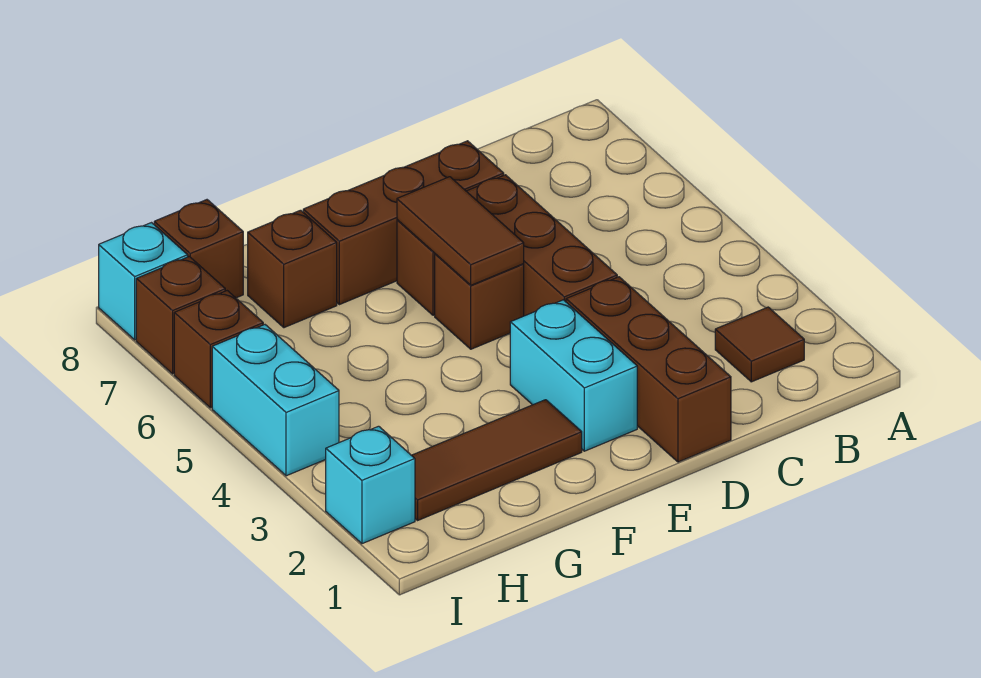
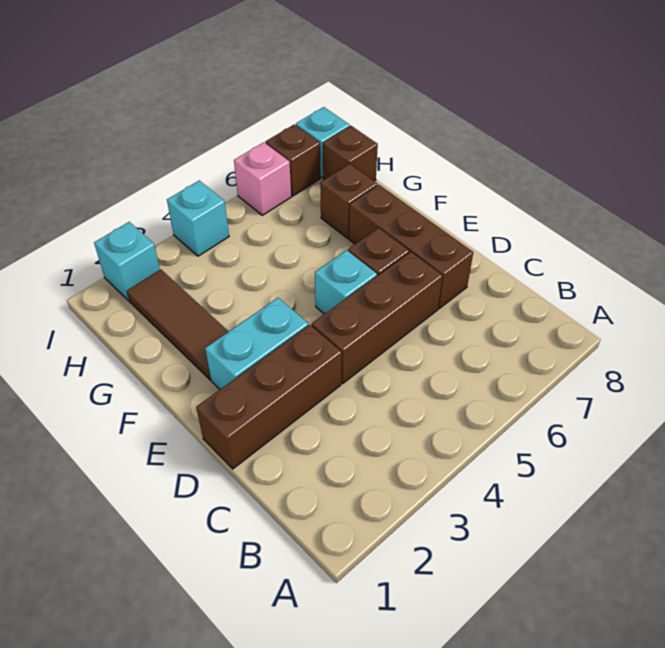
brown 1x1 tile [715,307,804,382] -> none
brown 1x1 brick [435,254,524,349] -> cyan 1x1 brick [315,250,377,314]
brown 1x2 tile [397,177,524,285] -> none
cyan 1x2 brick [212,325,339,476] -> cyan 1x1 brick [167,180,229,256]
brown 1x1 brick [174,291,263,408] -> pink 1x1 brick [234,142,291,215]

